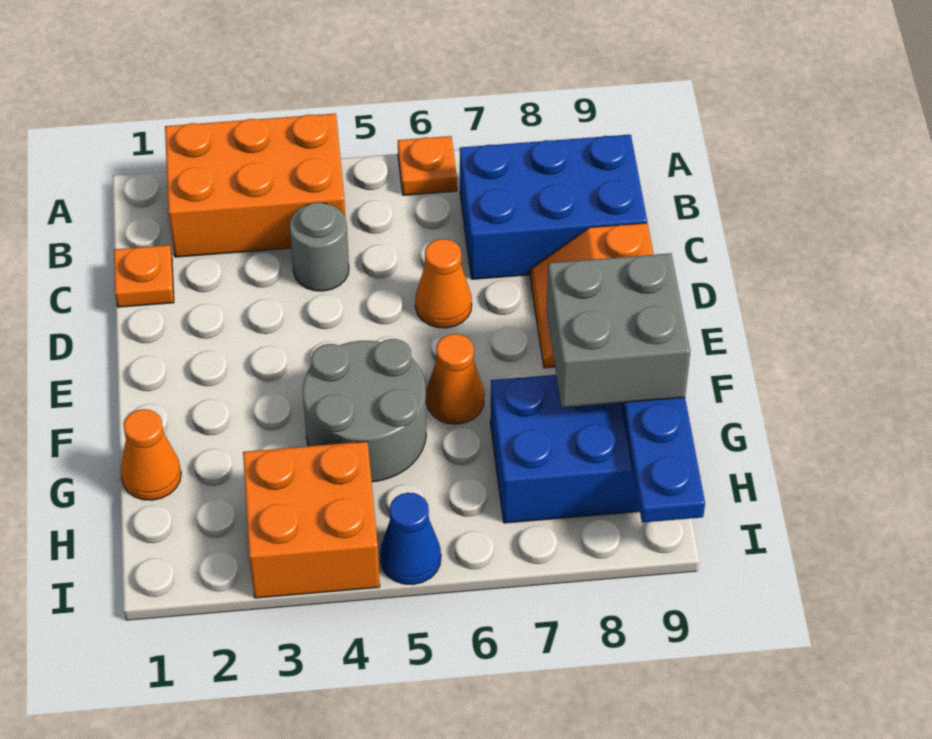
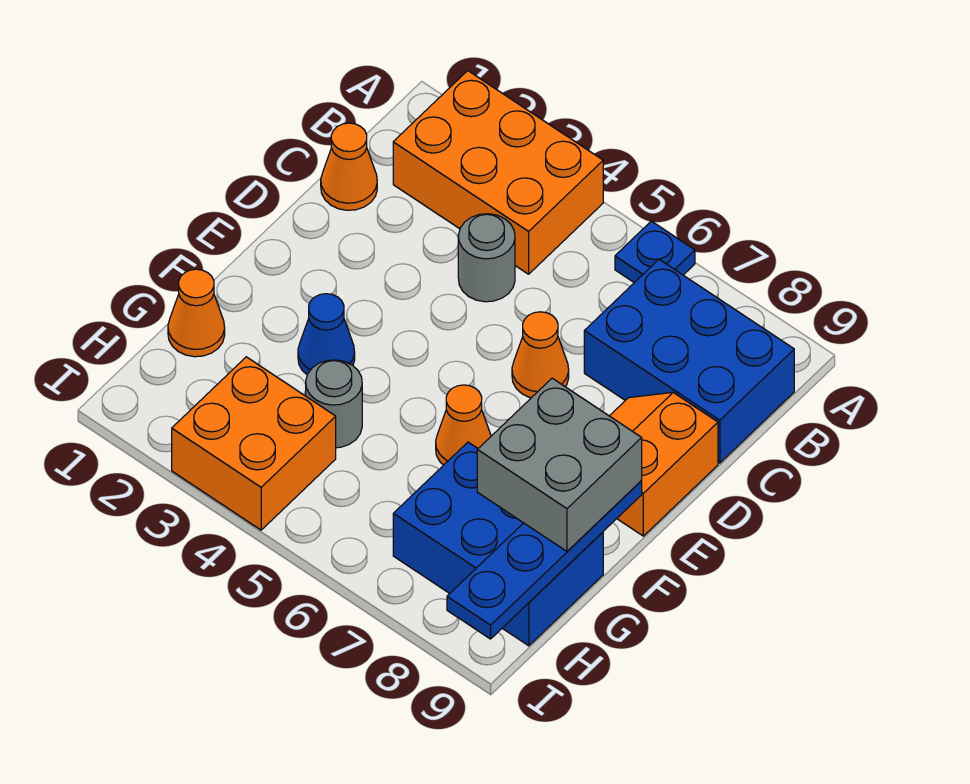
orange 1x1 plate [398,136,457,195] -> blue 1x1 plate [615,221,695,283]
orange 1x1 plate [114,245,174,307] -> orange 1x1 cone [321,123,377,210]
grey 2x2 round brick [303,339,426,482] -> grey 1x1 round brick [306,360,362,448]
blue 1x1 cone [380,493,441,584] -> blue 1x1 cone moved to [298,294,355,374]

